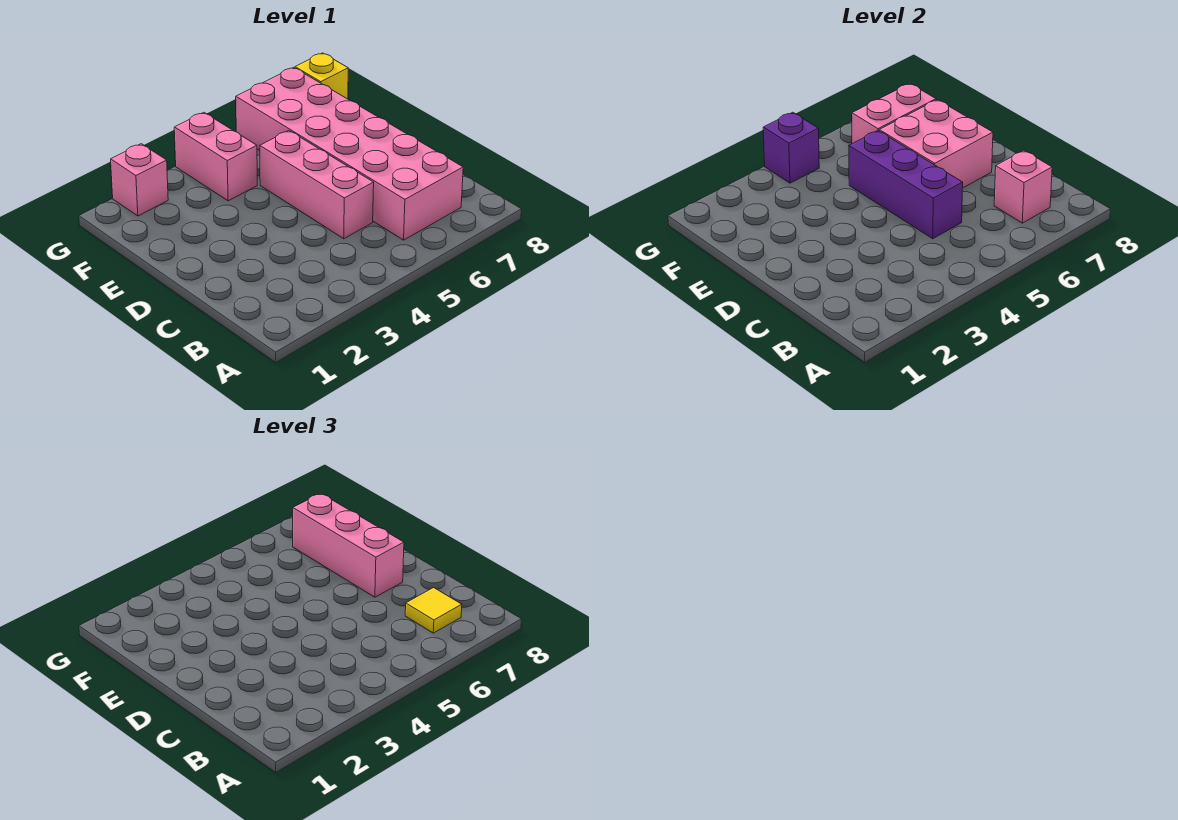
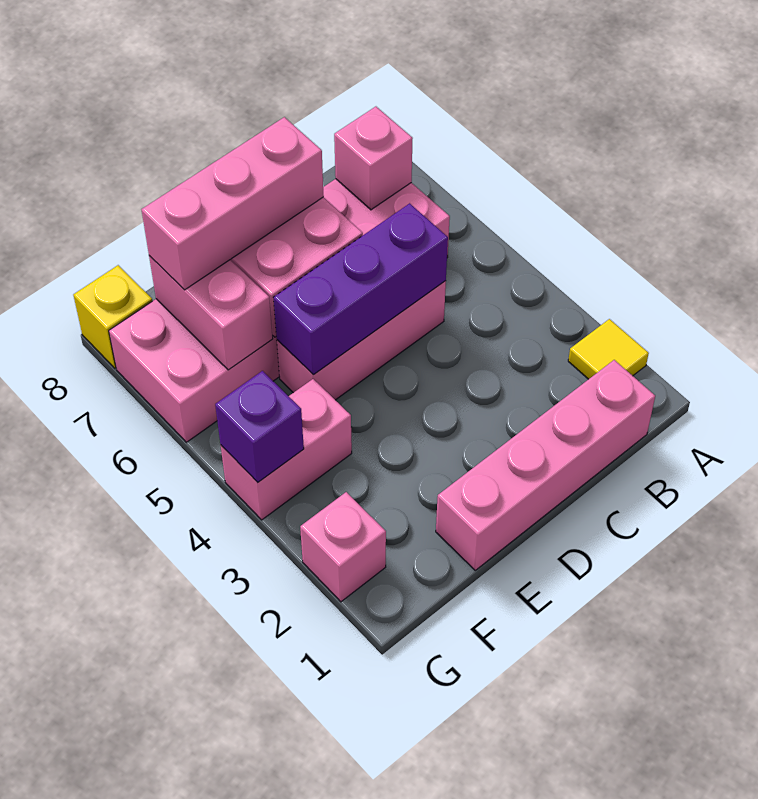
none -> pink 1x4 brick [436,360,655,570]
yellow 1x1 tile [405,588,462,633] -> yellow 1x1 tile moved to [568,319,649,379]

